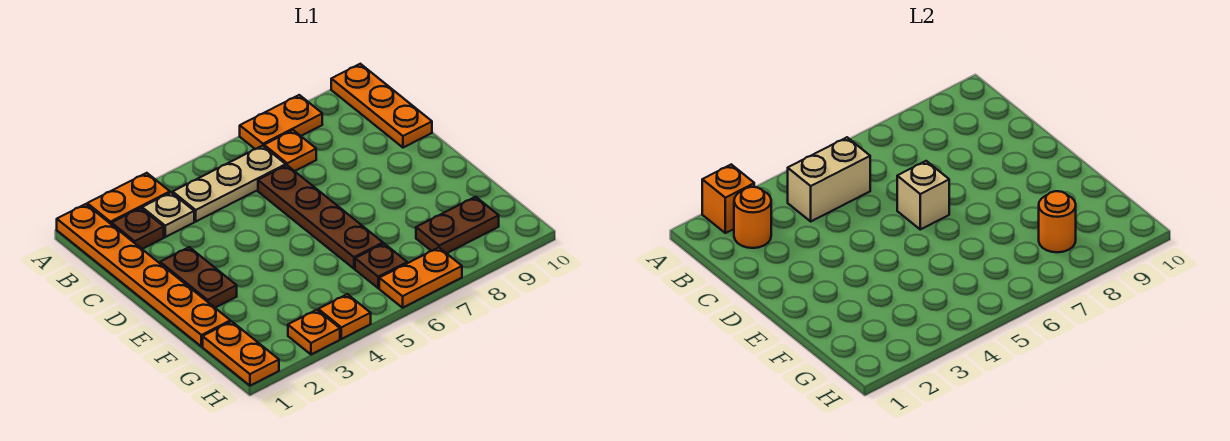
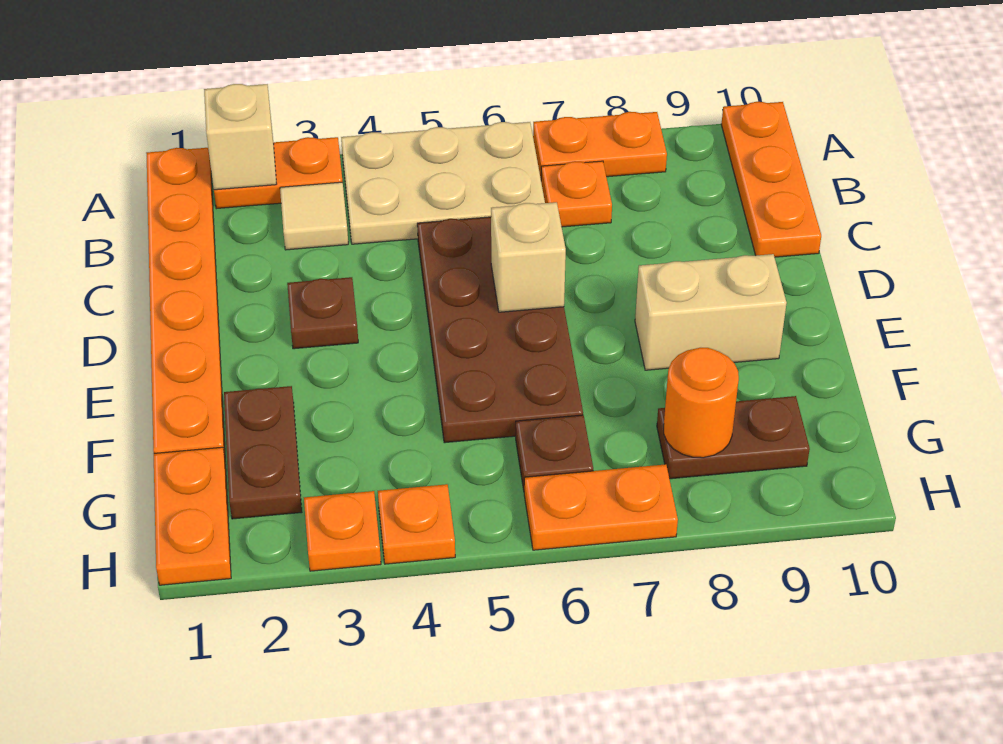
orange 1x1 brick [702,164,754,233] -> tan 1x1 brick [204,84,276,190]
brown 1x1 plate [112,208,164,249] -> brown 1x1 plate moved to [287,277,358,349]
orange 1x1 round brick [734,187,771,248] -> none
tan 1x1 plate [142,192,194,237] -> tan 1x1 tile [280,182,348,250]
tan 1x3 plate [173,146,286,221] -> tan 2x3 plate [341,122,545,244]
tan 1x2 brick [788,137,870,221] -> tan 1x2 brick moved to [635,254,787,370]
brown 1x4 plate [258,165,383,269] -> brown 2x4 plate [417,217,583,443]
brown 1x2 plate [160,247,237,308] -> brown 1x2 plate moved to [224,386,302,519]

